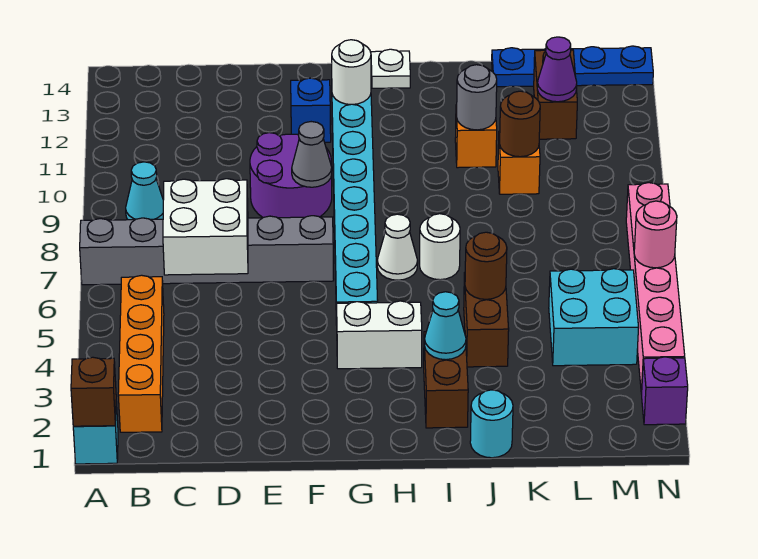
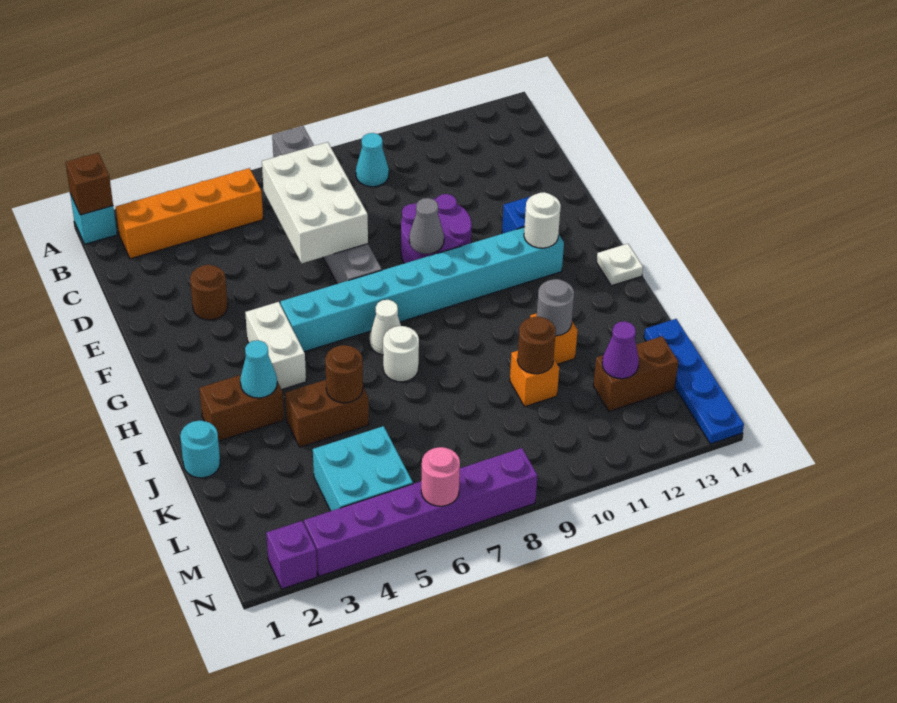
white 2x2 brick [163,179,248,275] -> white 2x3 brick [262,142,368,263]
none -> brown 1x1 round brick [190,265,228,320]
pink 1x6 brick [626,183,685,394] -> purple 1x6 brick [304,448,538,576]

